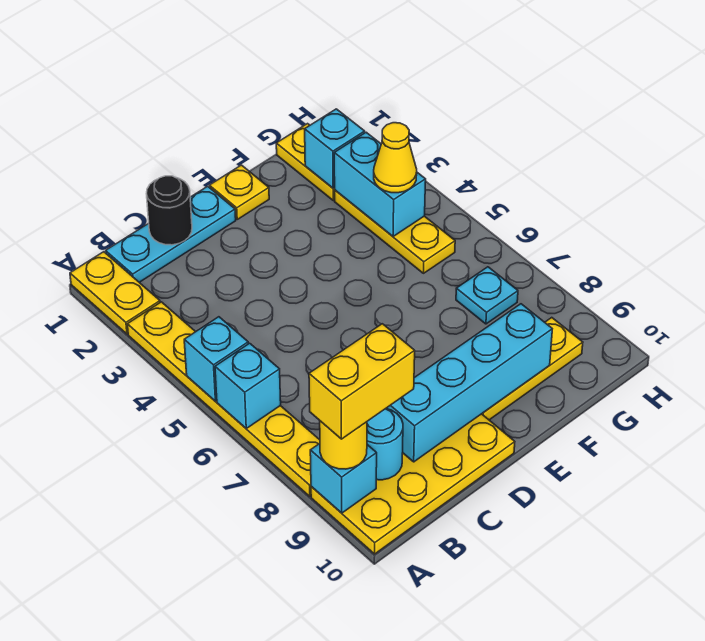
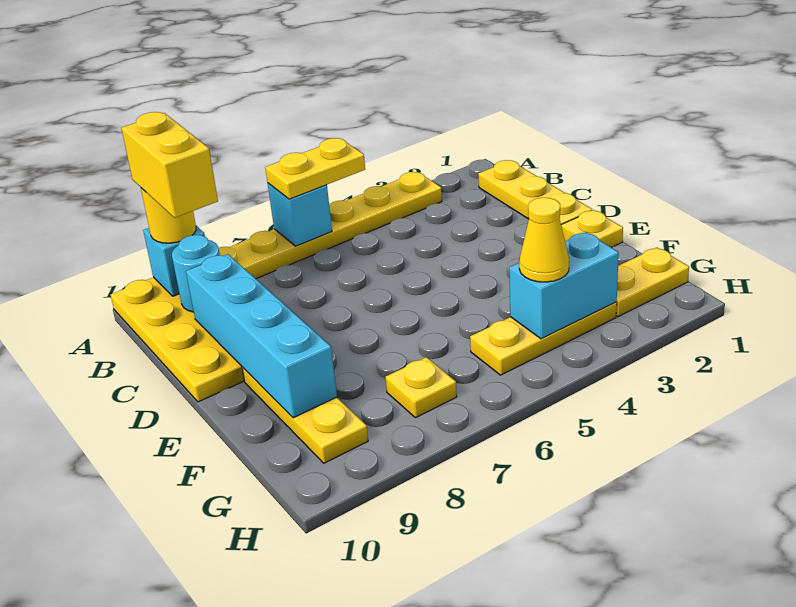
yellow 1x2 plate [70,252,160,334] -> yellow 1x2 plate moved to [265,138,365,199]
cyan 1x1 brick [184,317,248,401] -> none
cyan 1x3 plate [106,186,236,282] -> yellow 1x3 plate [478,160,592,224]
black 1x1 round brick [147,176,192,245] -> none
cyan 1x1 brick [305,109,365,188] -> none
cyan 1x1 plate [456,267,518,324] -> yellow 1x1 plate [385,357,457,418]

